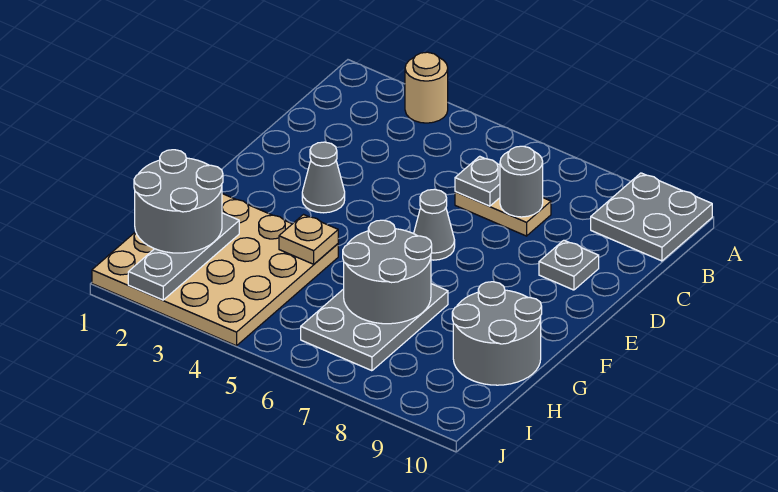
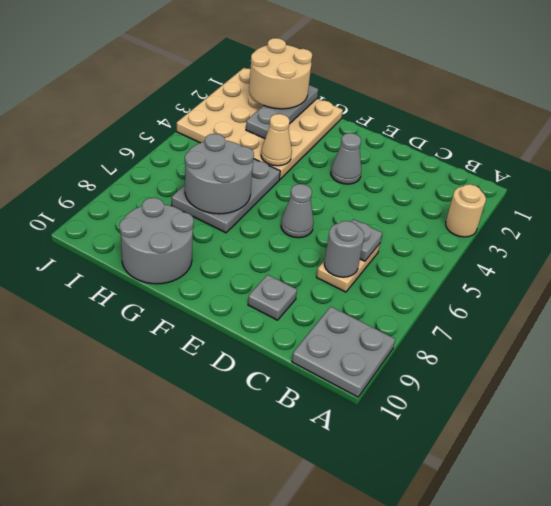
tan 1x1 plate [279,215,338,264] -> tan 1x1 cone [261,114,292,166]
grey 2x3 plate [301,284,448,371] -> grey 2x3 plate turned to [172,159,280,233]
grey 2x2 round brick [134,150,223,253] -> tan 2x2 round brick [249,38,312,109]
grey 1x3 plate [128,213,239,300] -> grey 1x3 plate turned to [246,85,318,139]

